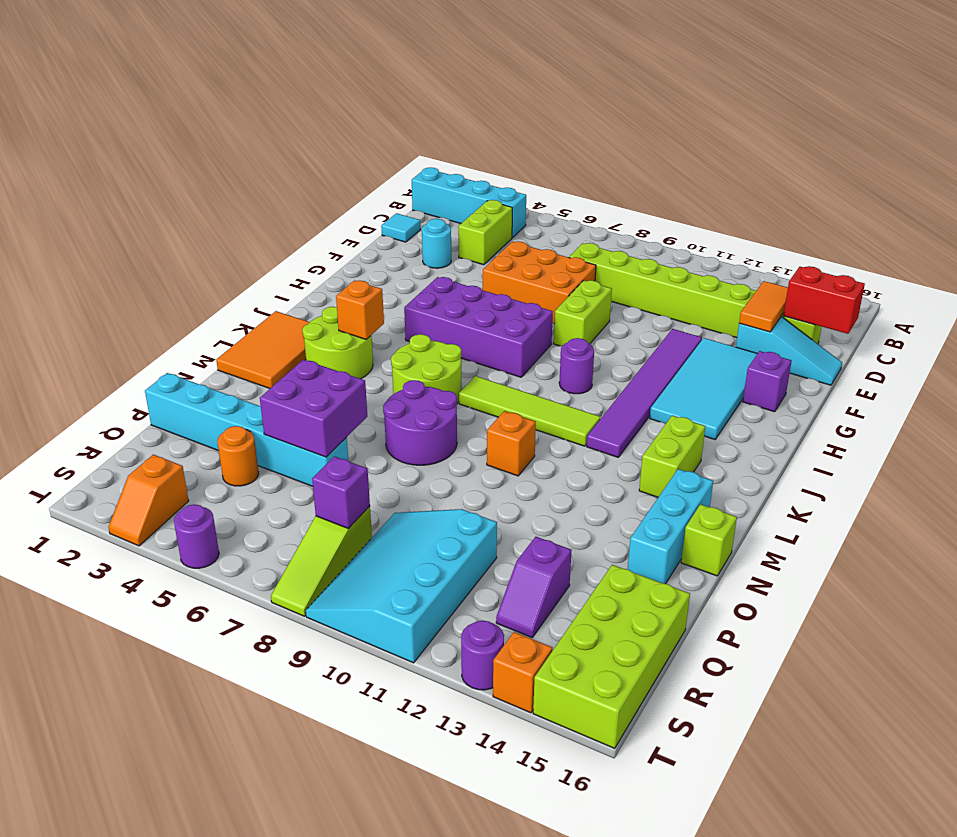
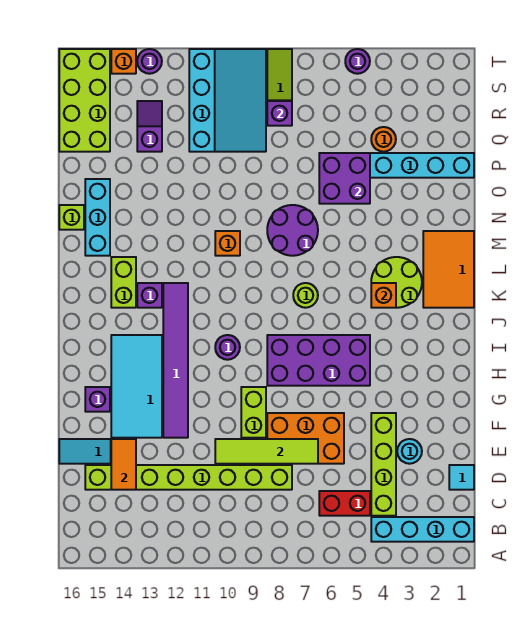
lime 1x2 brick [458,200,512,265] -> lime 1x4 brick [371,413,396,516]
red 1x2 brick [783,266,865,334] -> red 1x2 brick moved to [319,491,370,516]
lime 2x2 round brick [391,334,461,403] -> lime 1x1 round brick [293,283,318,308]
lime 1x4 tile [459,376,600,446] -> lime 1x4 tile moved to [215,439,318,464]
none -> purple 1x1 brick [137,283,162,308]
orange 1x2 slope [108,455,189,546] -> none

